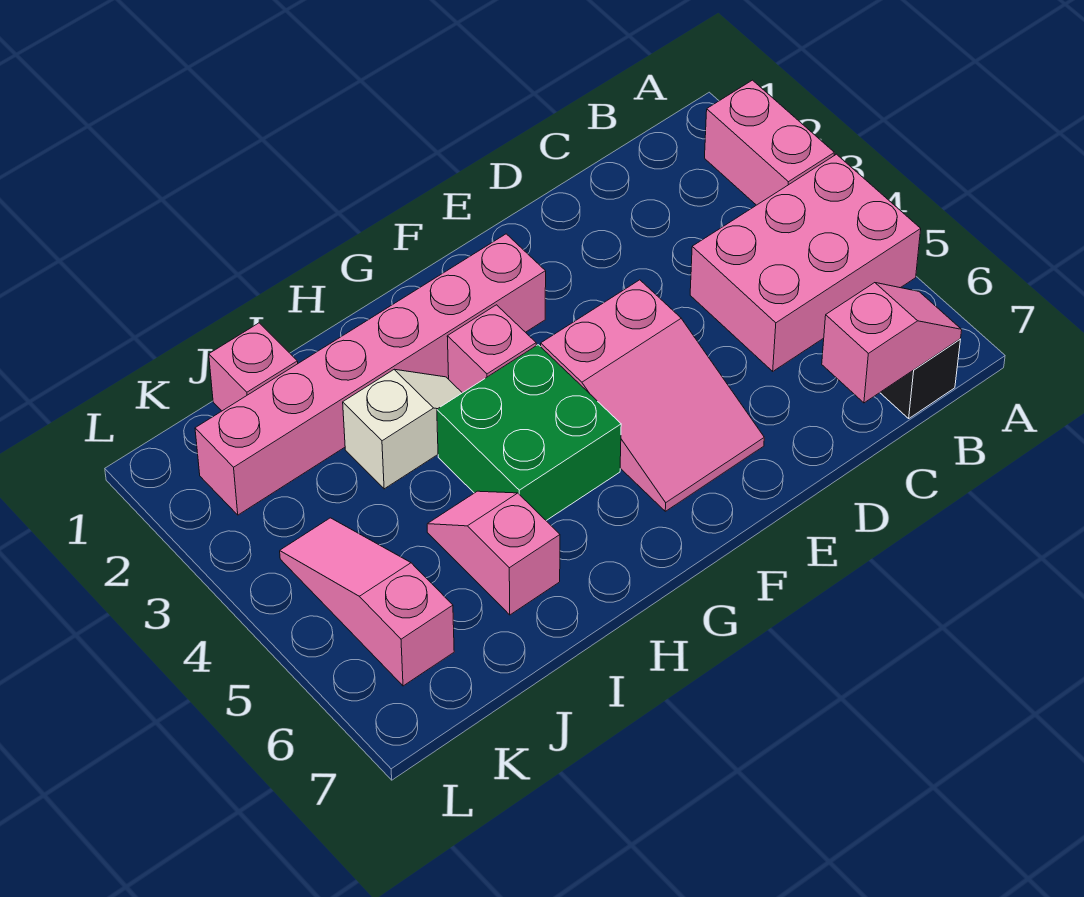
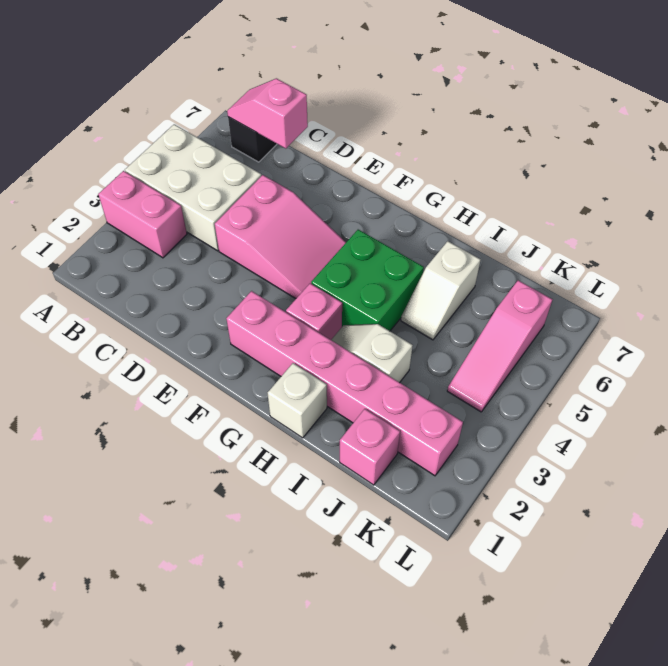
pink 1x2 brick [705,80,834,205] -> pink 1x2 brick turned to [98,171,187,258]
pink 2x3 brick [690,154,921,371] -> white 2x3 brick [125,124,261,251]
pink 2x3 slope [541,280,764,511] -> pink 2x3 slope turned to [215,175,346,299]
none -> white 1x1 brick [268,363,327,438]
pink 1x2 slope [427,491,560,615] -> white 1x2 slope [401,241,481,340]

